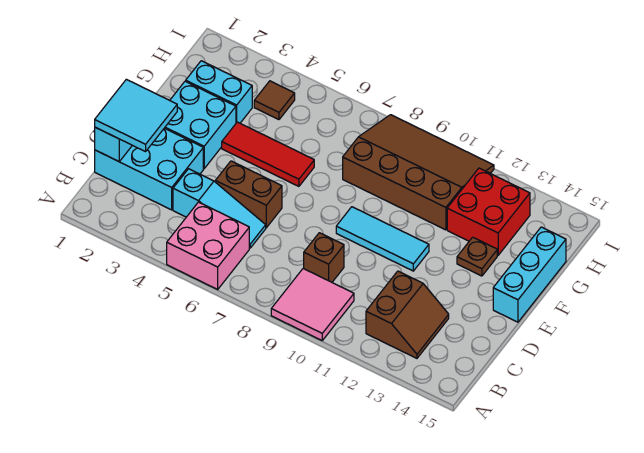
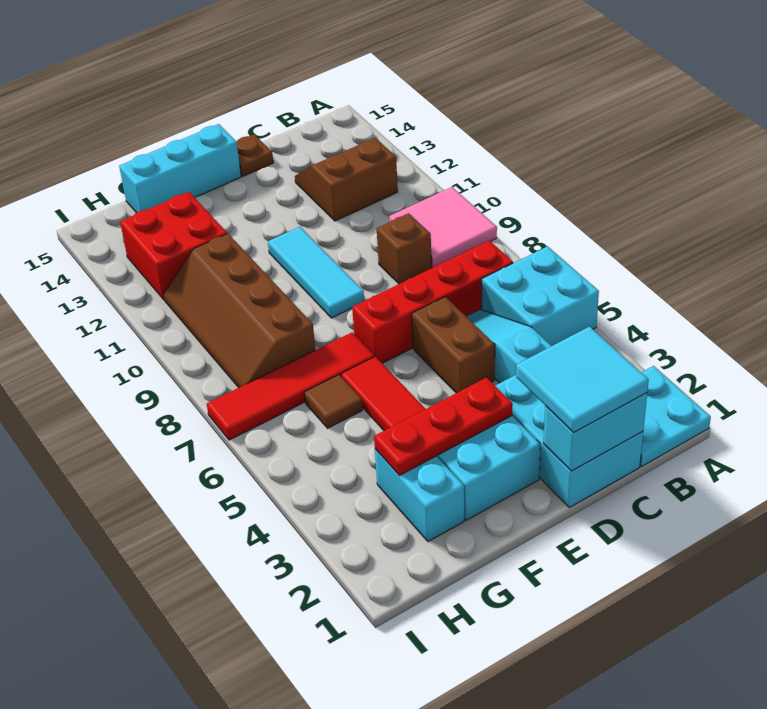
none -> cyan 2x2 plate [640,366,711,467]
pink 2x2 brick [167,202,249,289] -> cyan 2x2 brick [482,246,599,346]
none -> red 1x4 brick [352,241,513,363]
none -> red 1x3 plate [374,378,513,476]
none -> red 1x4 tile [207,332,374,440]
brown 1x1 plate [457,237,497,276] -> brown 1x1 plate moved to [237,134,273,176]
brown 3x4 slope [343,115,494,230] -> brown 2x4 slope [163,234,315,388]
brown 1x1 tile [254,81,295,120] -> brown 1x1 tile moved to [304,375,363,428]

